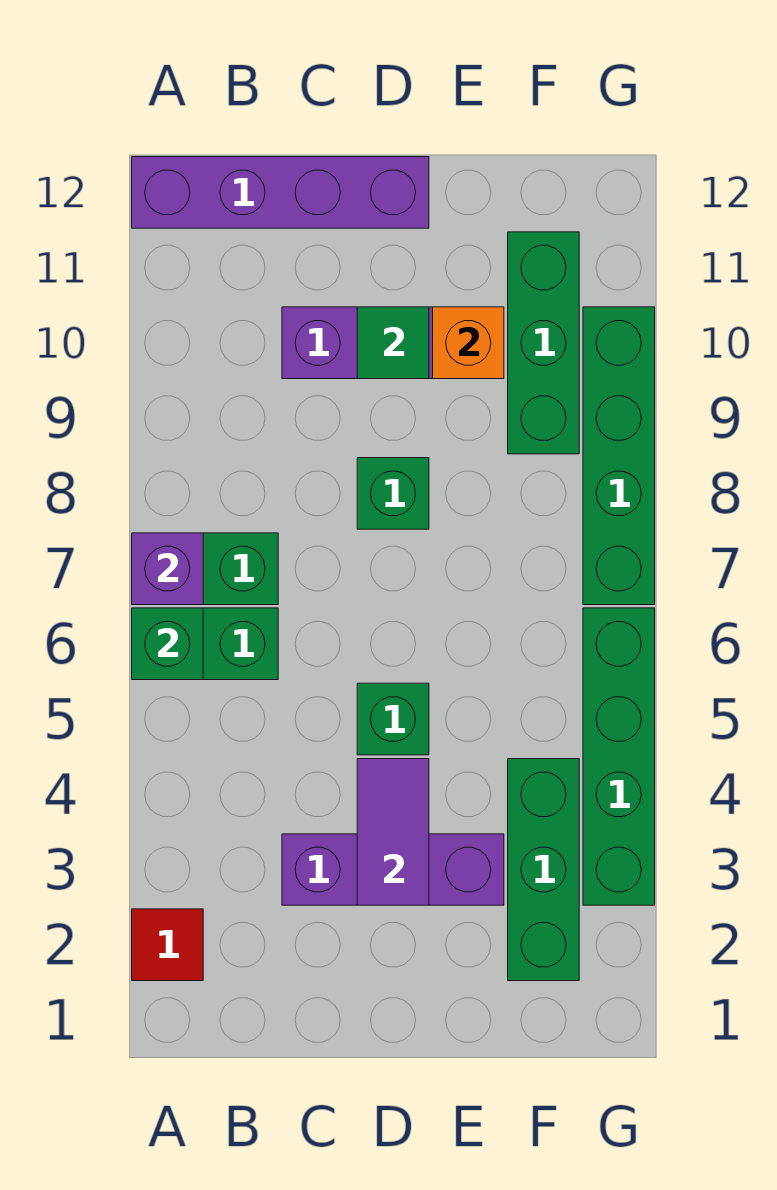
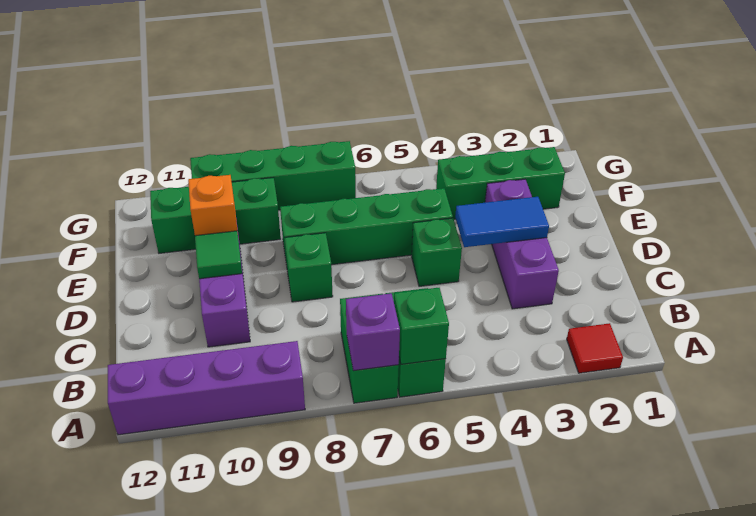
purple 1x4 brick [132,157,429,228] -> purple 1x4 brick turned to [108,341,305,435]
purple 1x2 tile [357,759,429,905] -> blue 1x2 tile [455,197,549,247]
green 1x4 brick [583,608,655,905] -> green 1x4 brick moved to [280,188,453,265]

